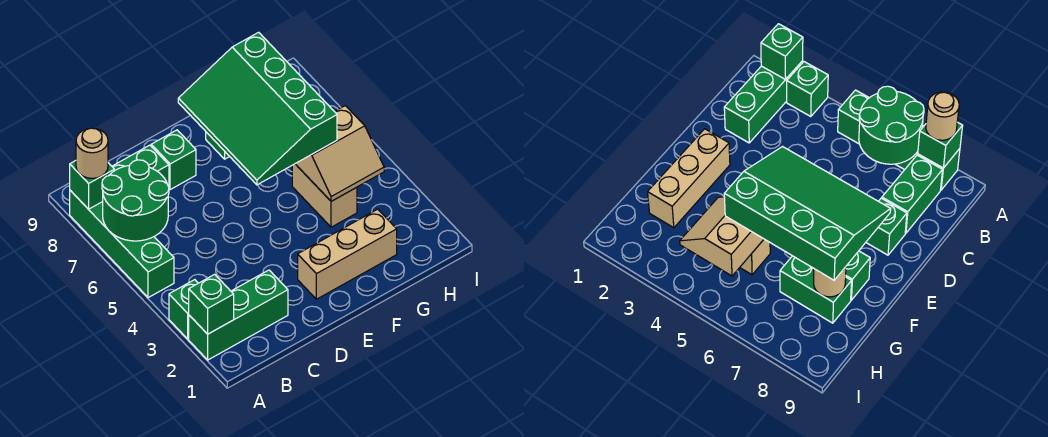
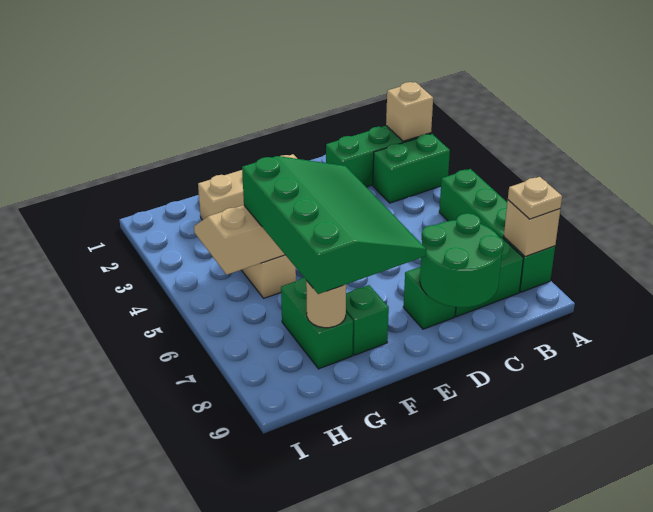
green 1x1 brick [189,274,234,334] -> tan 1x1 brick [386,82,433,141]
green 1x1 brick [169,280,198,339] -> green 1x2 brick [373,134,450,203]
green 2x2 round brick [102,160,169,241] -> green 2x2 round brick moved to [420,213,504,307]
green 1x1 brick [70,161,114,209] -> tan 1x1 brick [504,200,560,257]
tan 1x1 round brick [76,128,108,178] -> tan 1x1 plate [508,177,562,219]

